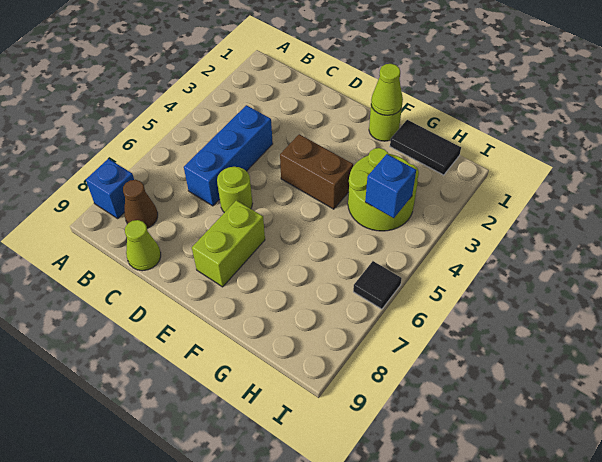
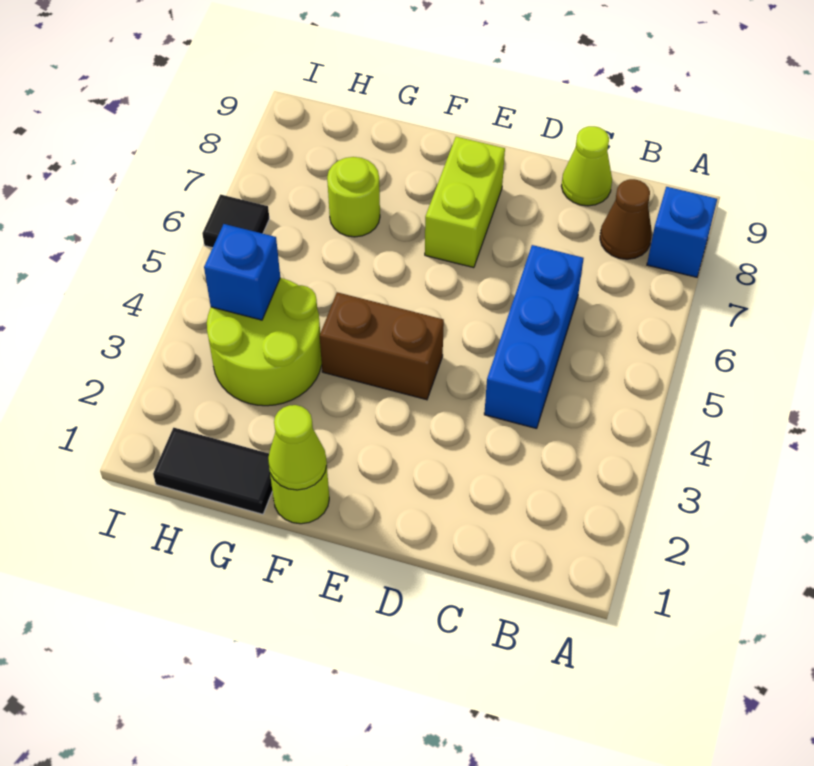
lime 1x1 round brick [217,167,253,213] -> lime 1x1 round brick moved to [327,157,380,237]

